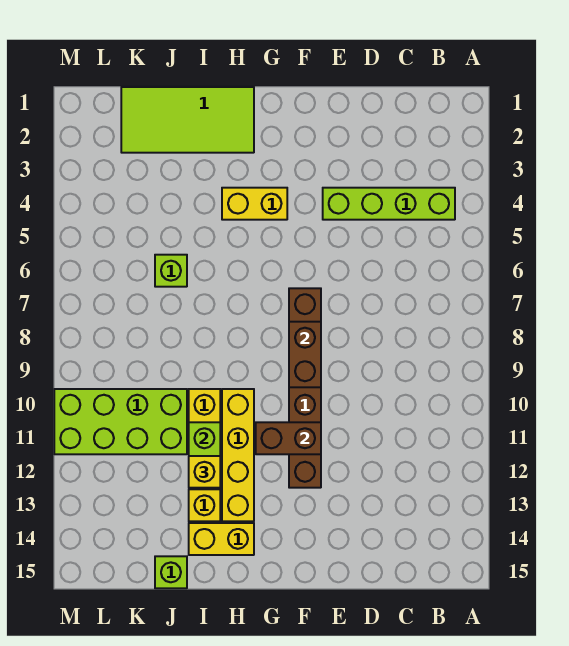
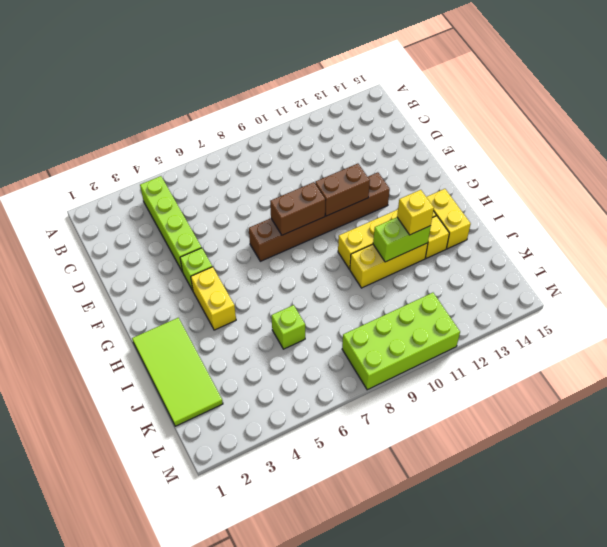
brown 1x2 brick [256,422,321,454] -> brown 1x2 brick turned to [315,164,370,216]
lime 2x4 brick [54,389,187,454] -> lime 2x4 brick turned to [342,293,460,390]
lime 1x1 brick [155,556,187,588] -> lime 1x1 brick moved to [180,248,212,290]

